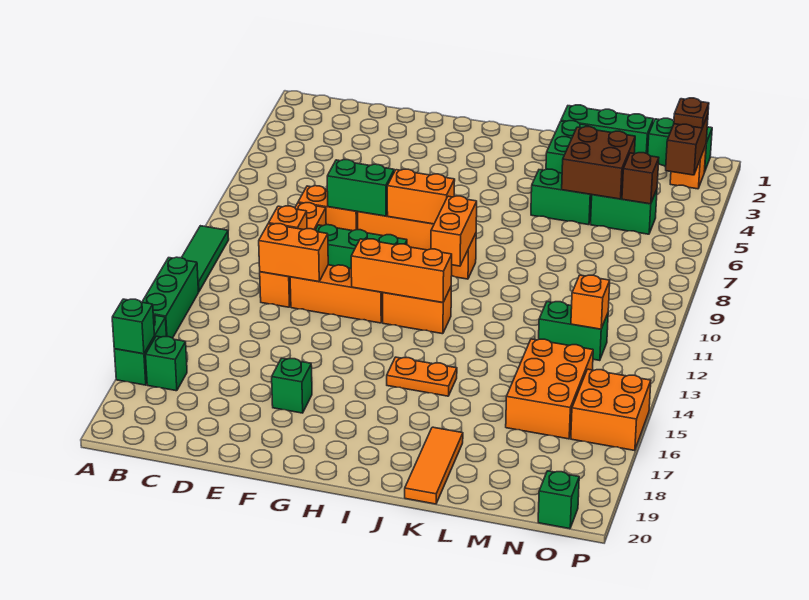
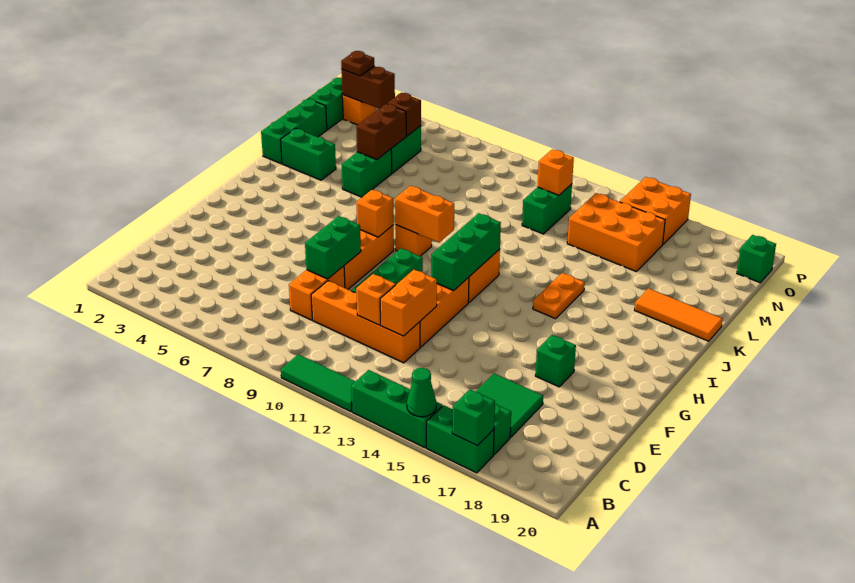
none -> green 1x1 cone [407,368,436,417]
none -> green 2x2 tile [476,373,543,437]
orange 1x2 brick [387,169,455,224] -> orange 1x1 brick [356,190,394,237]
orange 1x3 brick [351,239,452,303] -> green 1x3 brick [431,213,501,291]
brown 2x2 brick [562,127,635,199] -> brown 1x2 brick [356,104,406,160]

